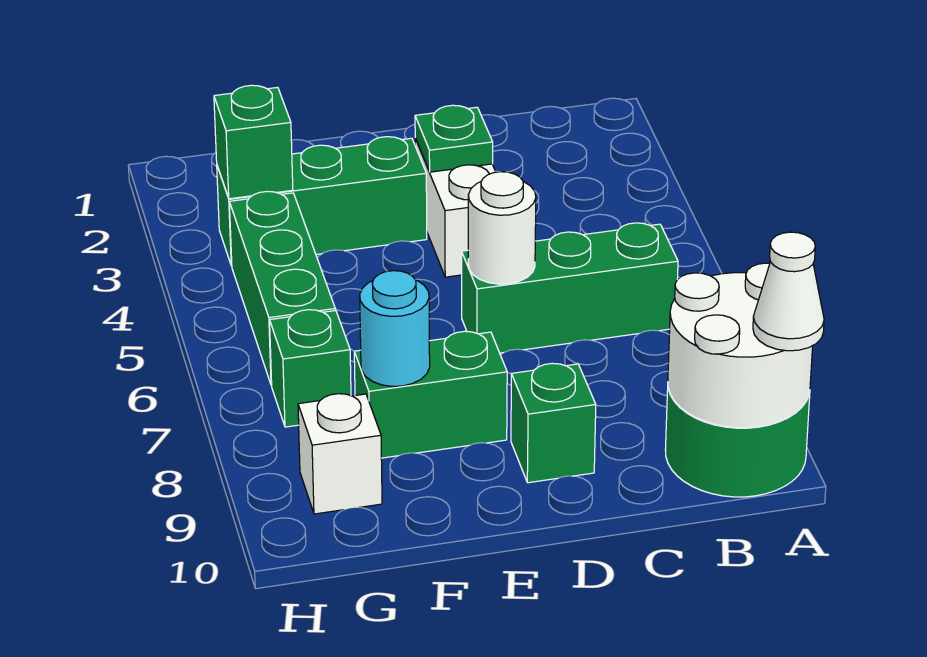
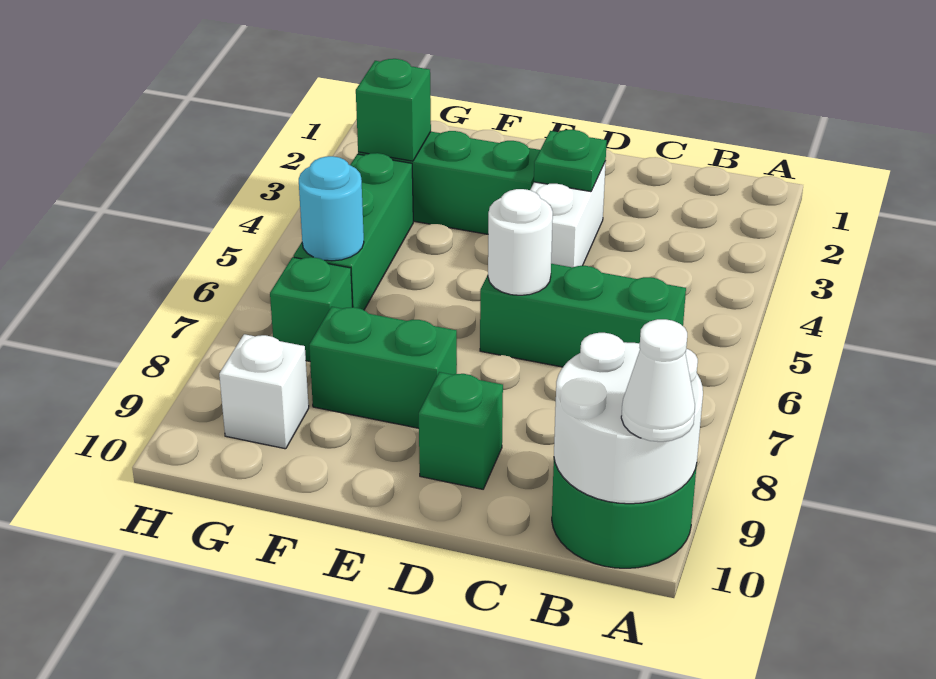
cyan 1x1 round brick [360,271,430,386] -> cyan 1x1 round brick moved to [299,156,364,261]

